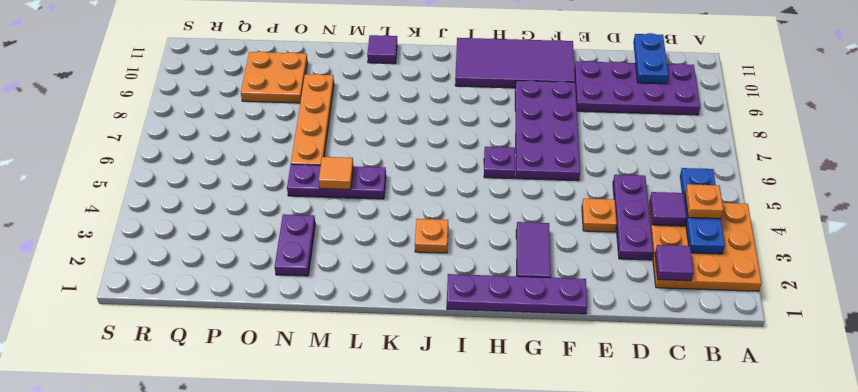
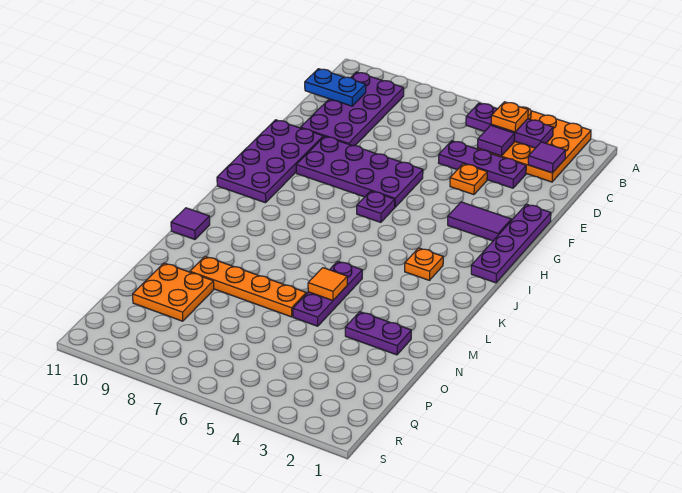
blue 1x3 plate [680,168,725,254] -> purple 1x3 plate [466,103,553,148]
purple 2x4 tile [455,38,575,88] -> purple 2x4 plate [217,120,323,203]

